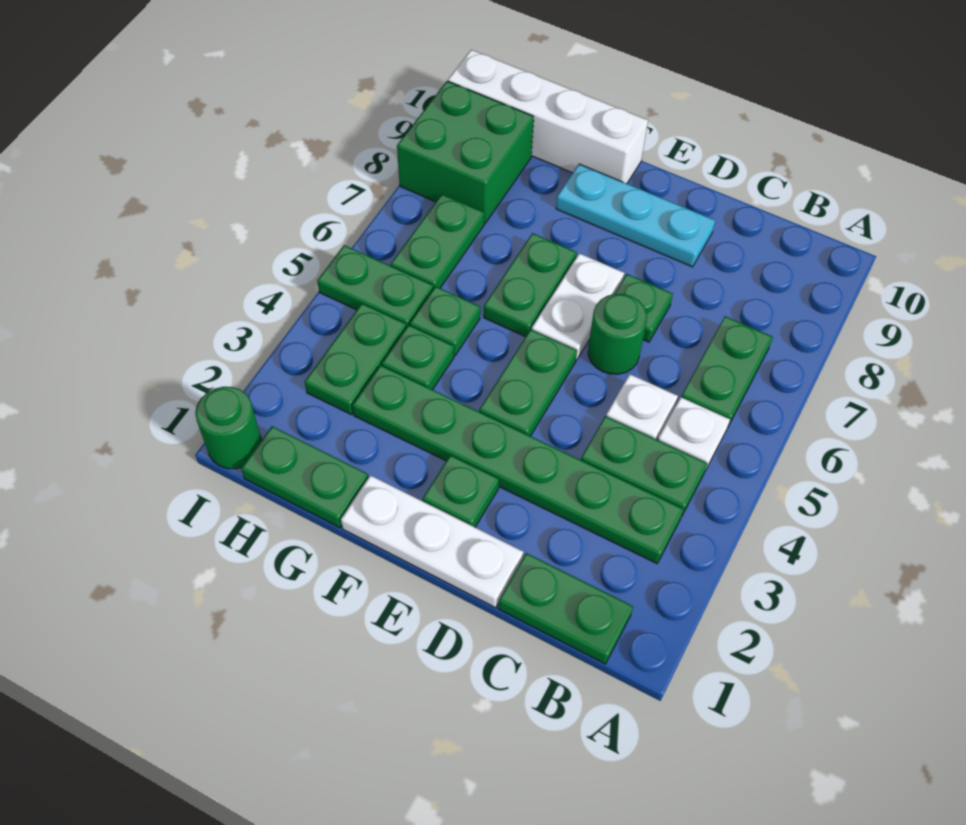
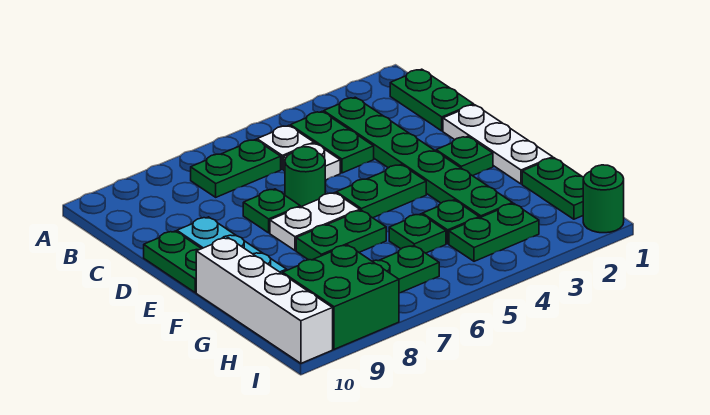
green 1x2 plate [317,245,433,328] -> green 1x2 plate moved to [144,231,201,293]

